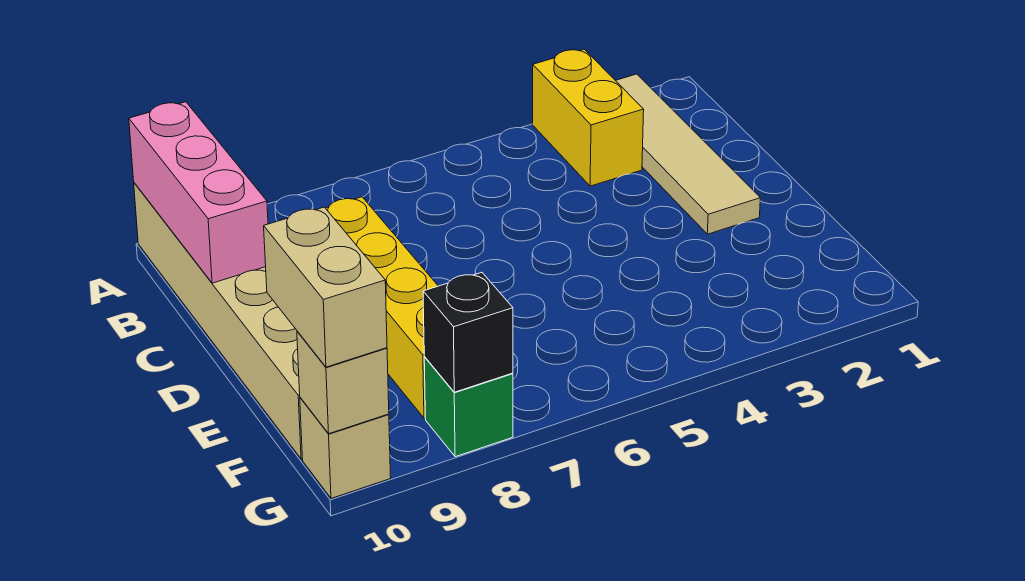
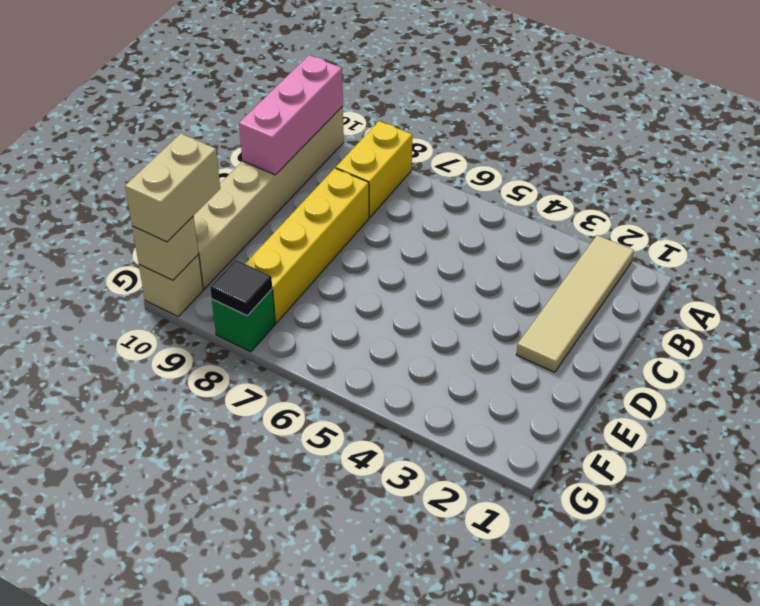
yellow 1x2 brick [533,49,644,186] -> yellow 1x2 brick moved to [336,121,412,217]
black 1x1 brick [423,272,513,392] -> black 1x1 tile [210,260,272,316]

